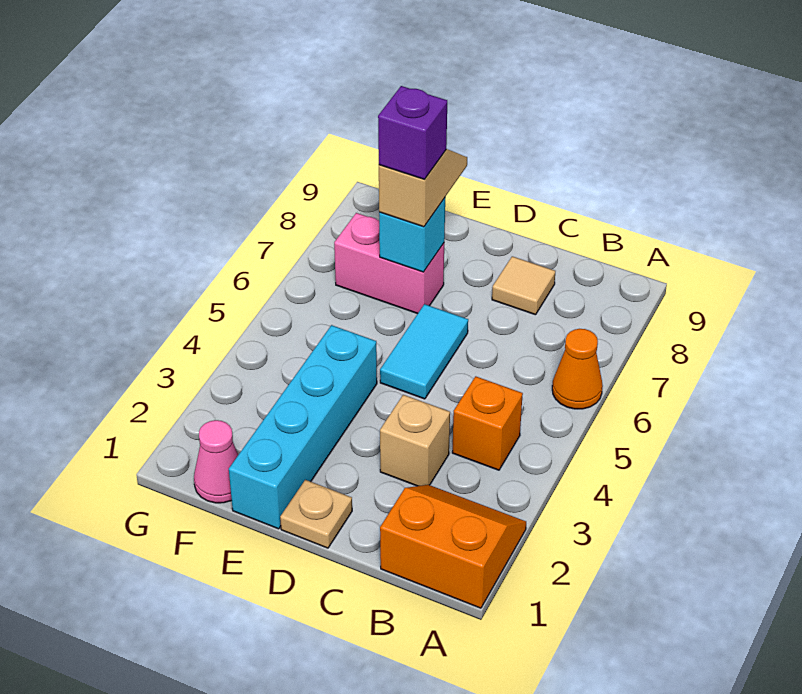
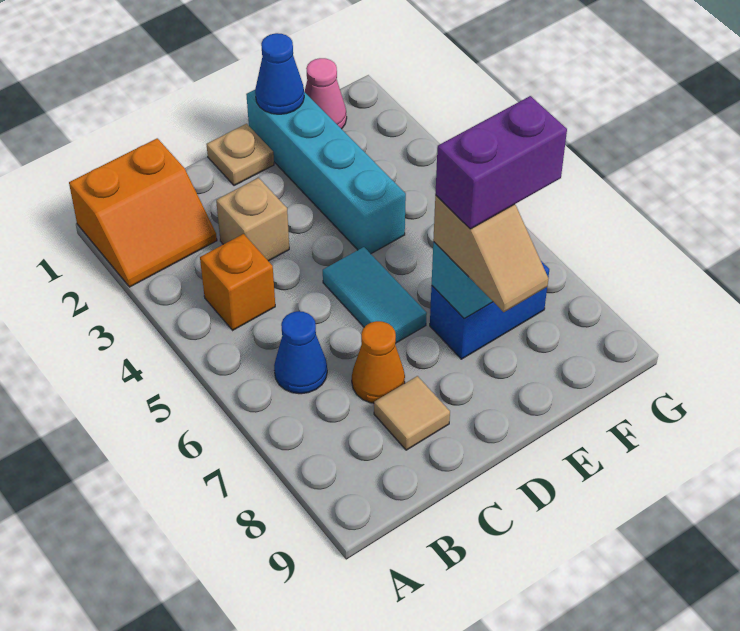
orange 1x1 cone [552,329,603,409] -> orange 1x1 cone moved to [352,321,405,403]
none -> blue 1x1 cone [274,311,327,394]
none -> blue 1x1 cone [255,33,304,114]
pink 1x2 brick [334,213,444,314] -> blue 1x2 brick [430,261,549,359]
purple 1x1 brick [378,86,447,179] -> purple 1x2 brick [435,96,567,229]

